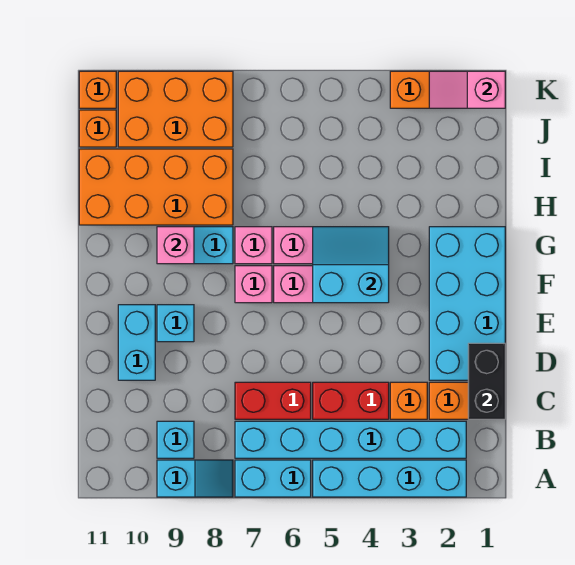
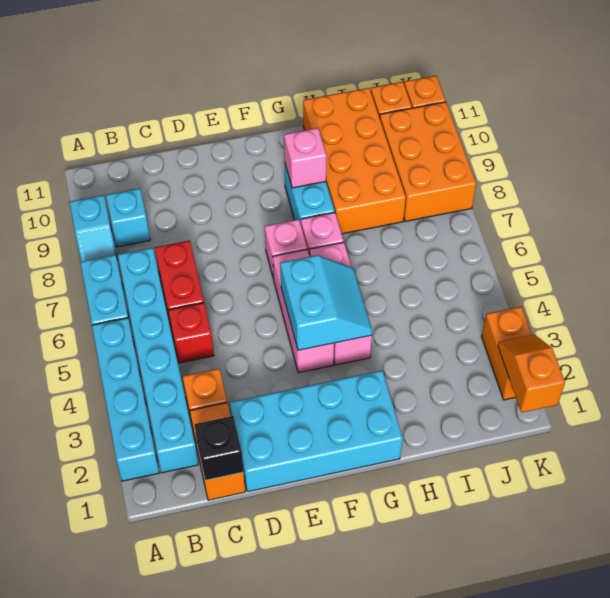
black 1x2 brick [468,343,505,419] -> black 1x1 brick [194,416,244,480]
red 1x2 brick [313,382,389,419] -> red 1x1 brick [168,303,214,363]
cyan 1x2 brick [118,305,155,380] -> none
cyan 1x1 brick [157,305,194,342] -> none
pink 1x2 slope [429,71,505,108] -> orange 1x2 slope [498,335,565,413]

